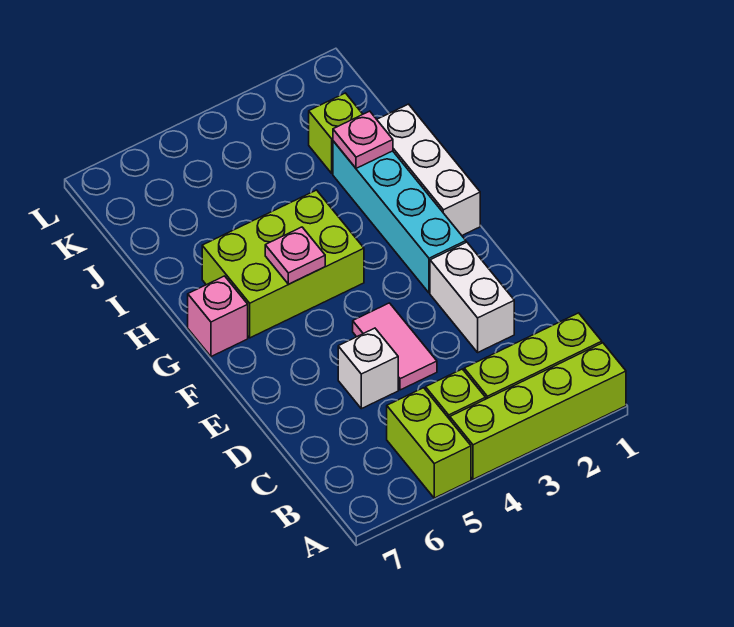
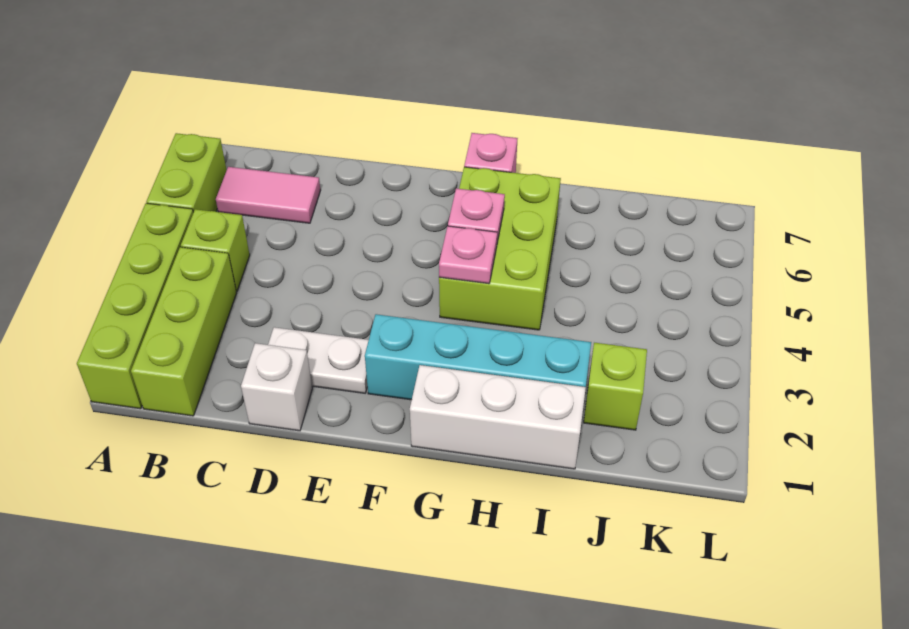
lime 1x2 brick [387,388,471,498] -> lime 1x2 brick turned to [146,133,227,212]
white 1x2 brick [430,242,514,352] -> white 1x2 plate [268,327,369,393]
pink 1x2 tile [353,303,437,390] -> pink 1x2 tile moved to [216,167,321,223]
white 1x1 brick [338,328,398,409] -> white 1x1 brick moved to [241,343,312,431]
pink 1x1 plate [333,111,393,168] -> pink 1x1 plate moved to [439,226,497,284]

